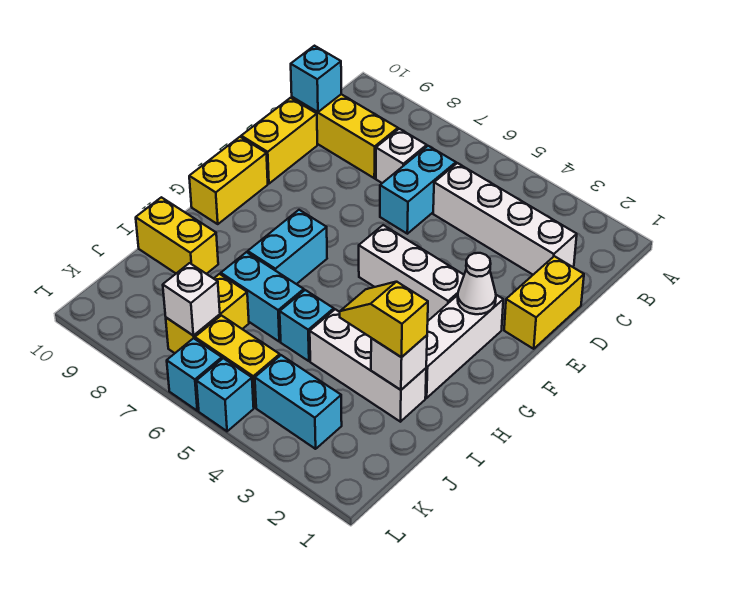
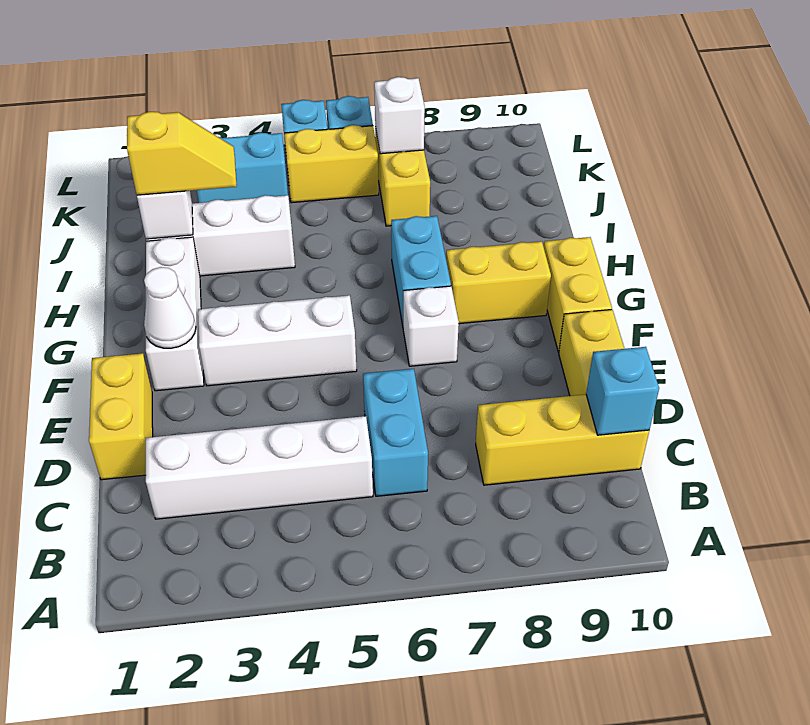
white 1x1 brick [376,129,427,183] -> white 1x1 brick moved to [403,286,459,366]
cyan 1x1 brick [280,290,334,361] -> none
cyan 1x2 brick [221,252,304,342] -> none
yellow 1x2 brick [136,197,218,274] -> yellow 1x2 brick moved to [446,241,551,324]

